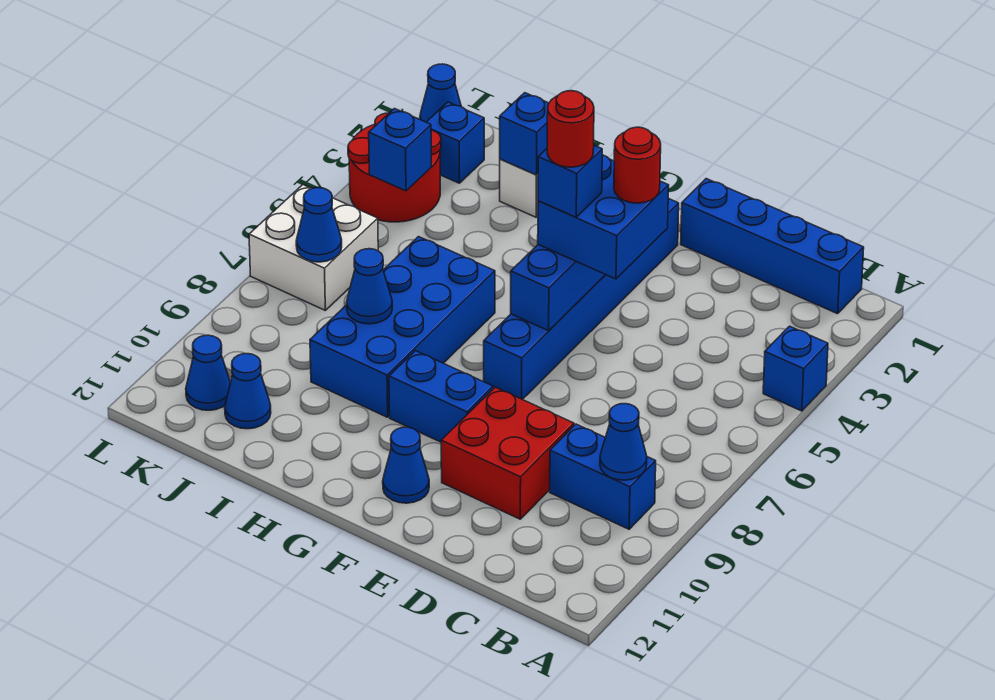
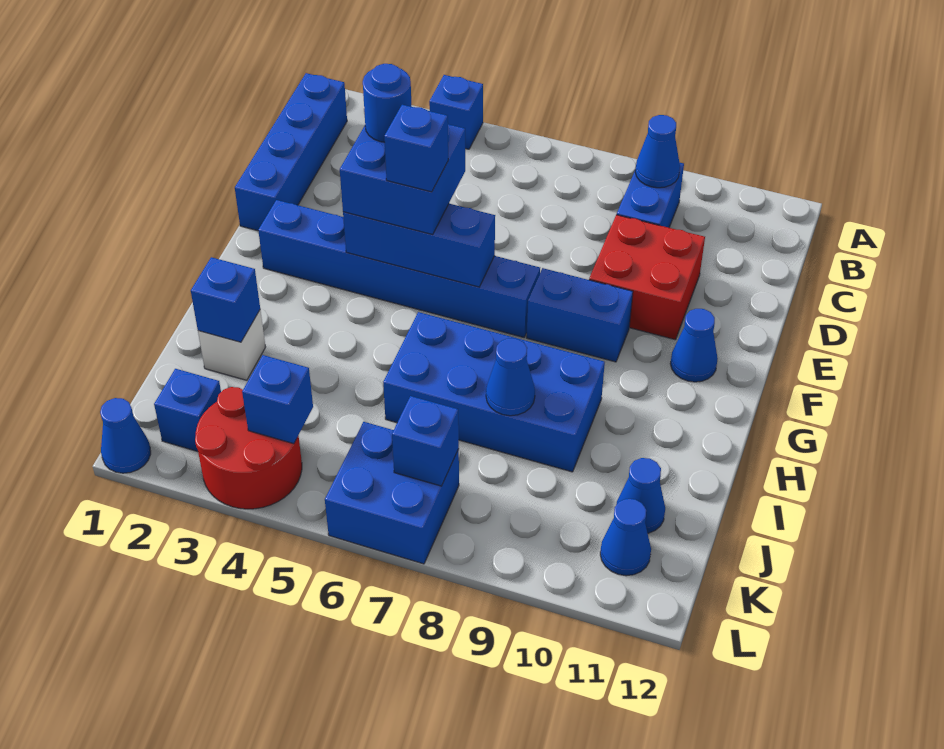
red 1x1 round brick [614,127,661,203] -> blue 1x1 round brick [363,64,412,142]
red 1x1 round brick [547,91,594,167] -> none
blue 1x2 brick [389,351,493,442] -> blue 1x2 brick turned to [527,268,633,362]
white 2x2 brick [249,185,378,310] -> blue 2x2 brick [325,422,459,564]
blue 1x1 cone [296,188,342,262] -> blue 1x1 brick [392,396,459,486]

